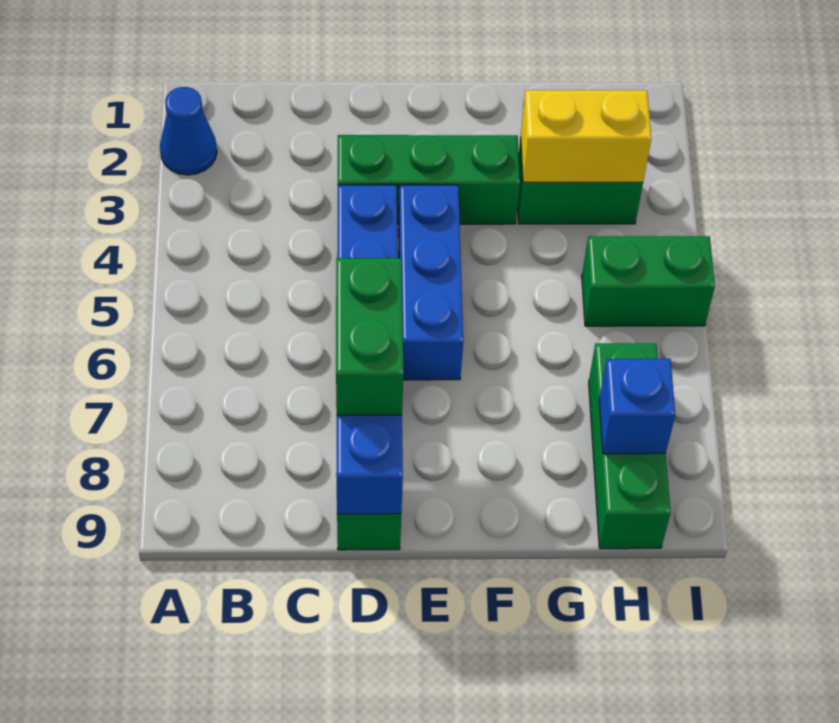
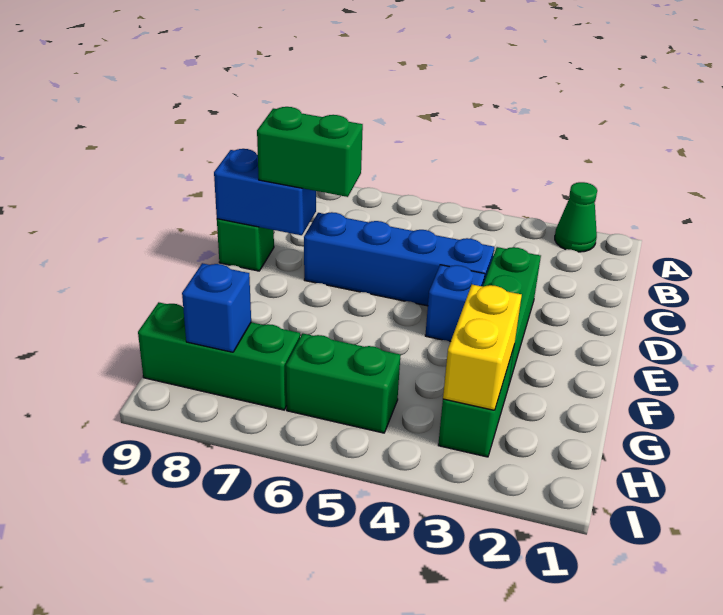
blue 1x1 cone [160,87,217,175] -> green 1x1 cone [555,182,597,252]
blue 1x3 brick [398,185,463,380] -> blue 1x1 brick [425,265,485,342]
green 1x2 brick [582,236,715,326] -> green 1x2 brick turned to [286,334,400,433]

